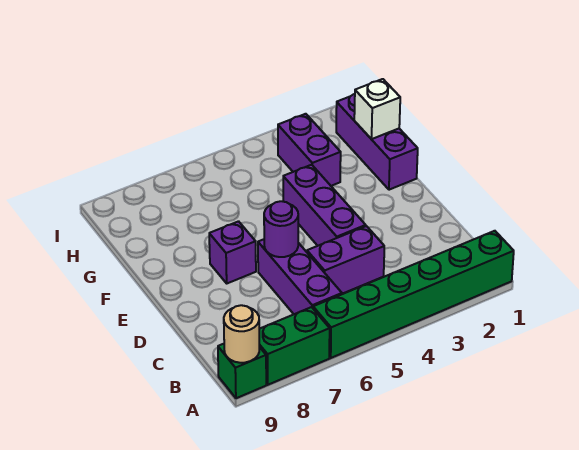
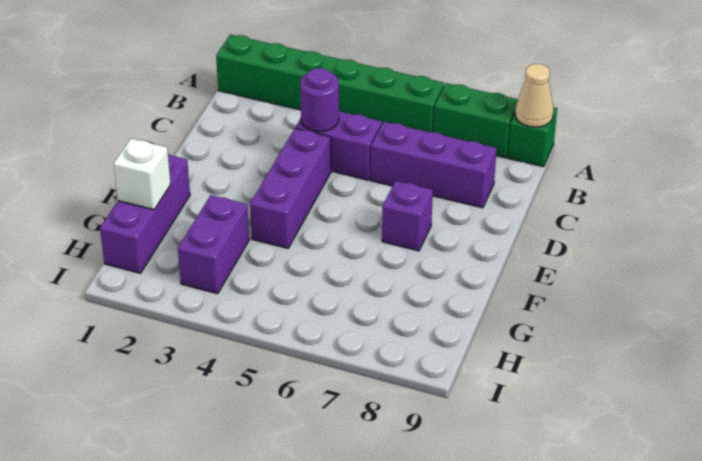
tan 1x1 round brick [224,305,259,363] -> tan 1x1 cone [515,64,554,127]
purple 1x3 brick [258,239,342,314] -> purple 1x3 brick turned to [371,122,497,208]
purple 1x1 round brick [264,201,298,257] -> purple 1x1 round brick moved to [300,68,339,132]

